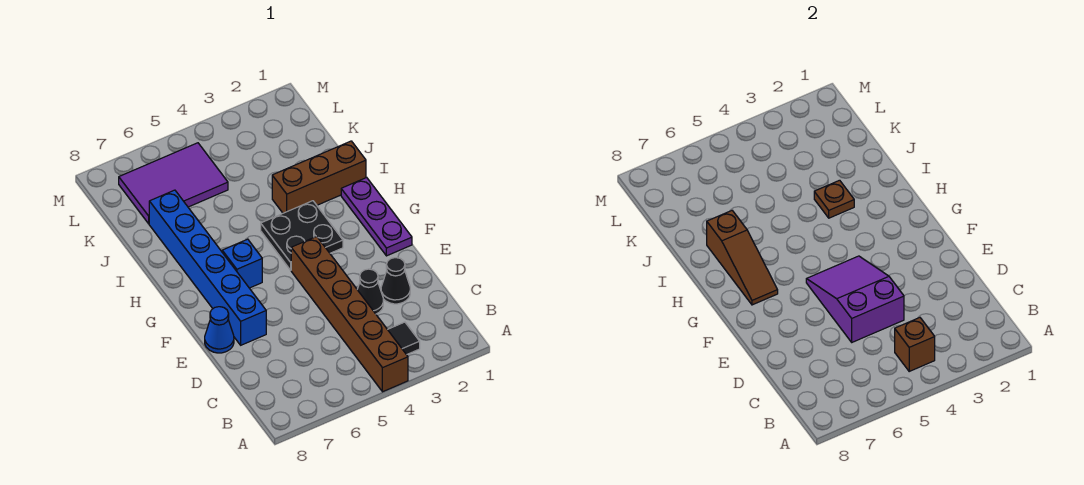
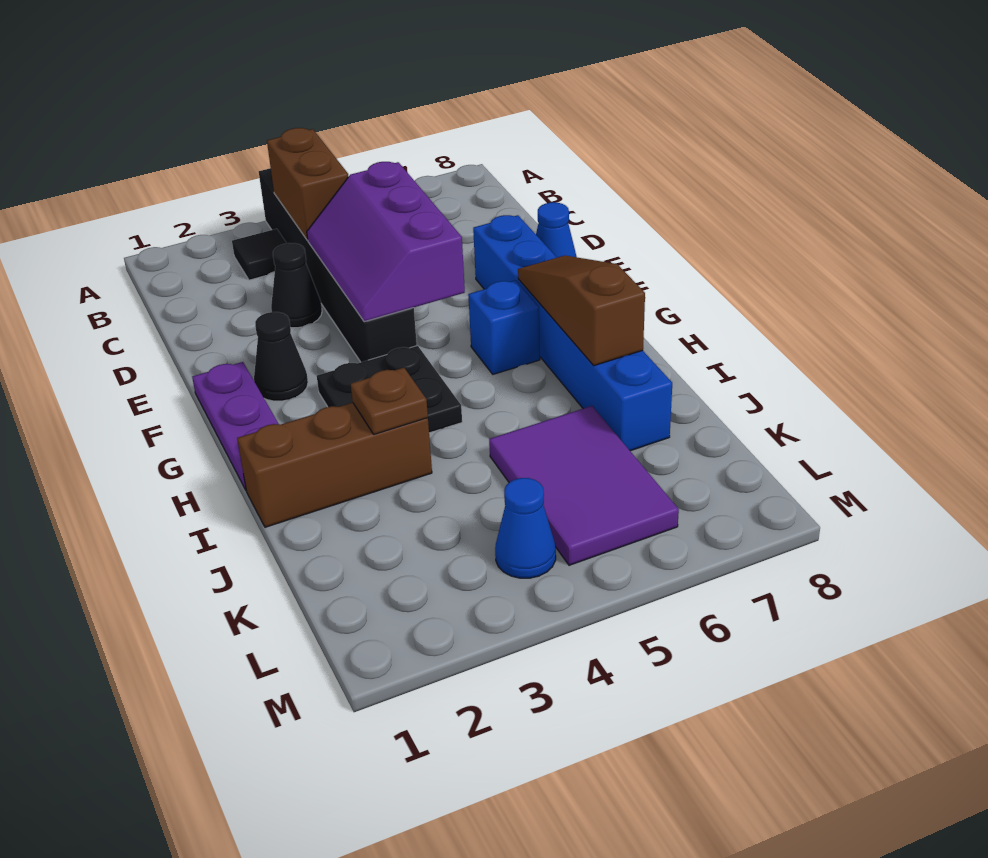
brown 1x6 brick [291,236,408,392] -> black 1x6 brick [259,168,417,362]
brown 1x1 brick [895,318,935,371] -> brown 1x2 brick [267,128,348,240]
black 1x1 cone [381,258,410,304] -> black 1x1 cone moved to [254,312,308,401]
purple 2x3 slope [806,256,904,342] -> purple 2x3 slope turned to [307,162,465,322]
purple 2x3 tile [119,143,228,224] -> purple 2x3 tile turned to [489,406,679,565]
none -> blue 1x1 cone [495,478,556,578]

